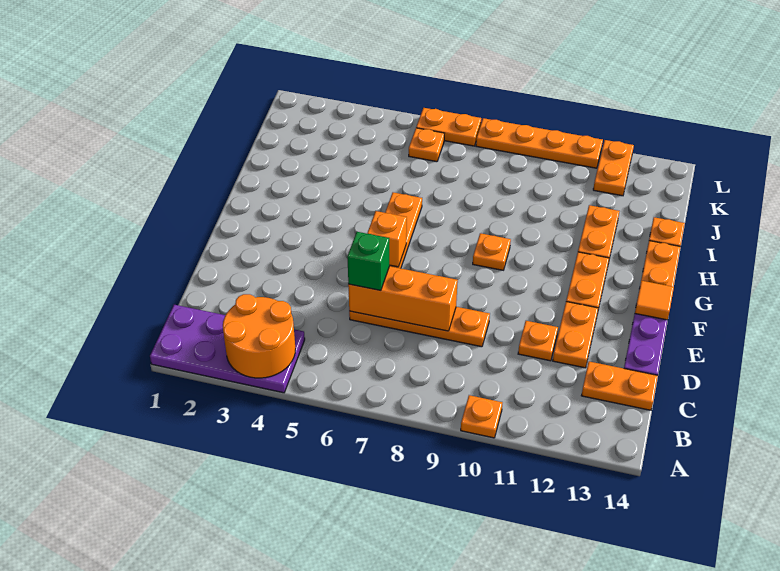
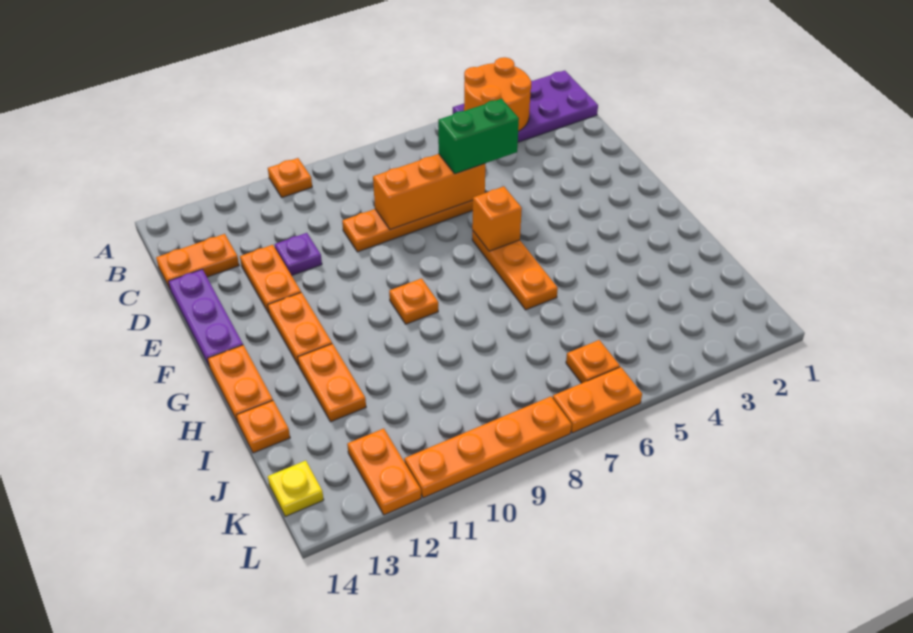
green 1x1 brick [347,232,389,291] -> green 1x2 brick [438,99,519,174]
orange 1x1 plate [518,321,558,361] -> purple 1x1 plate [275,233,322,275]
orange 1x1 tile [635,281,674,320] -> none
none -> yellow 1x1 plate [268,461,324,517]

